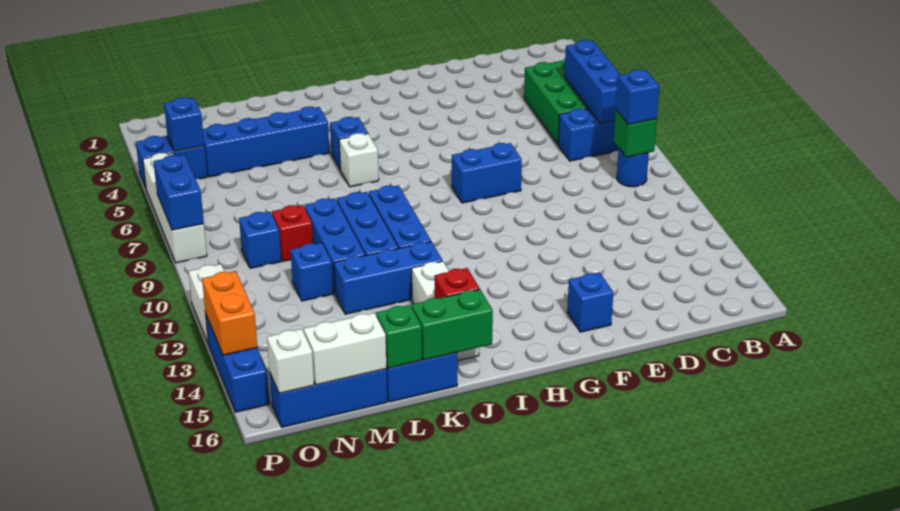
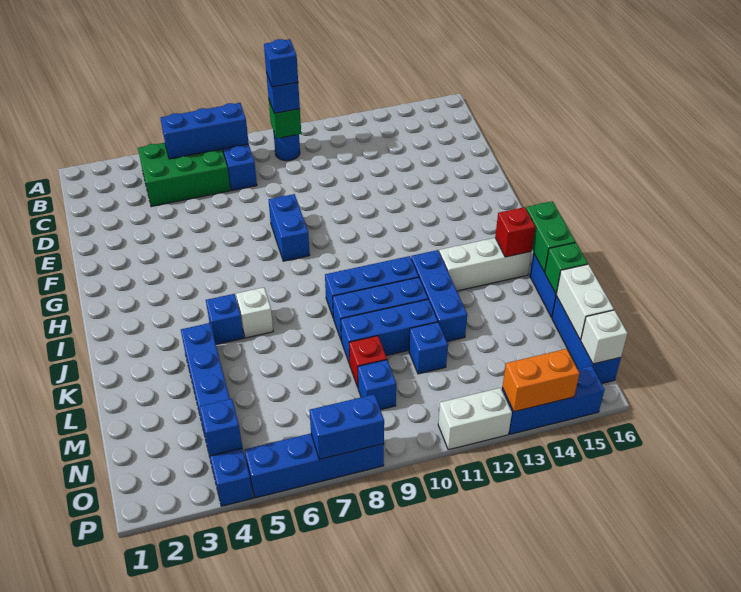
blue 1x1 brick [567,273,613,332] -> blue 1x1 brick moved to [264,39,298,87]
white 1x4 brick [143,153,207,263] -> blue 1x4 brick [245,433,384,498]

